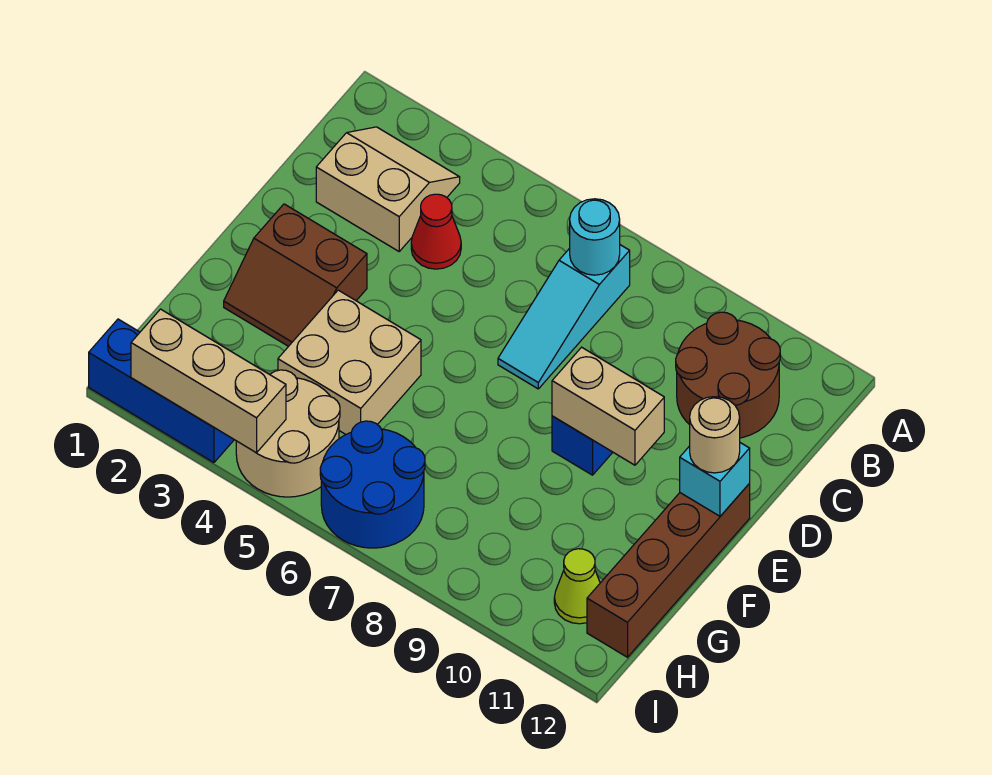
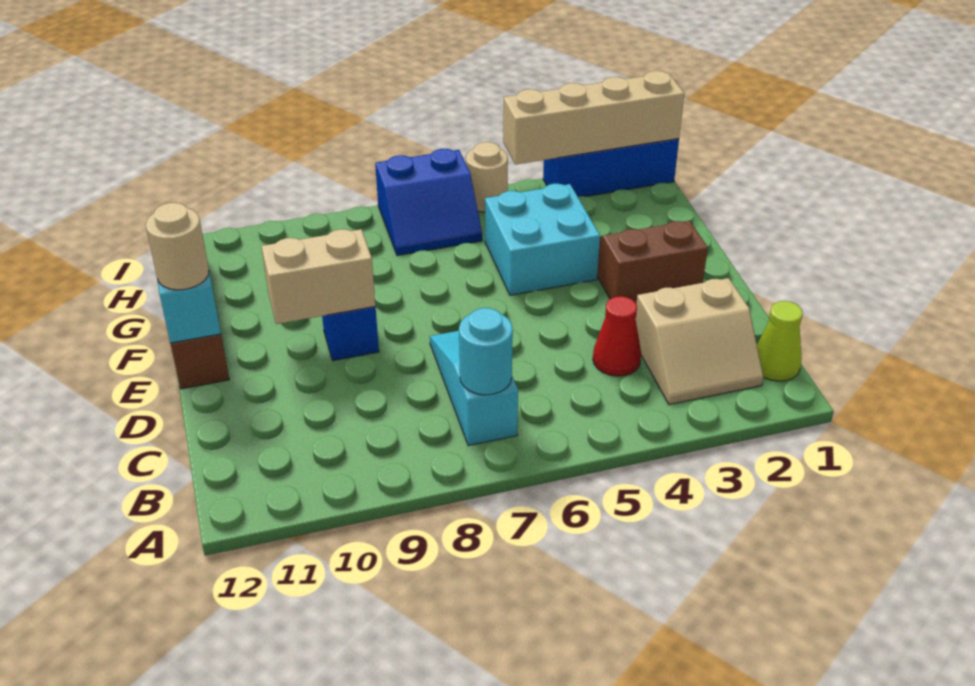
brown 2x2 round brick [676,312,780,438] -> none
tan 2x2 brick [278,290,421,434] -> cyan 2x2 brick [485,184,600,295]
tan 2x2 round brick [236,370,340,497] -> tan 1x1 round brick [466,142,508,212]
blue 2x2 round brick [320,421,425,548] -> blue 2x2 slope [375,149,482,256]
lime 1x1 cone [554,549,600,624] -> lime 1x1 cone moved to [757,301,803,381]
tan 1x3 brick [131,309,286,453] -> tan 1x4 brick [503,71,684,165]

